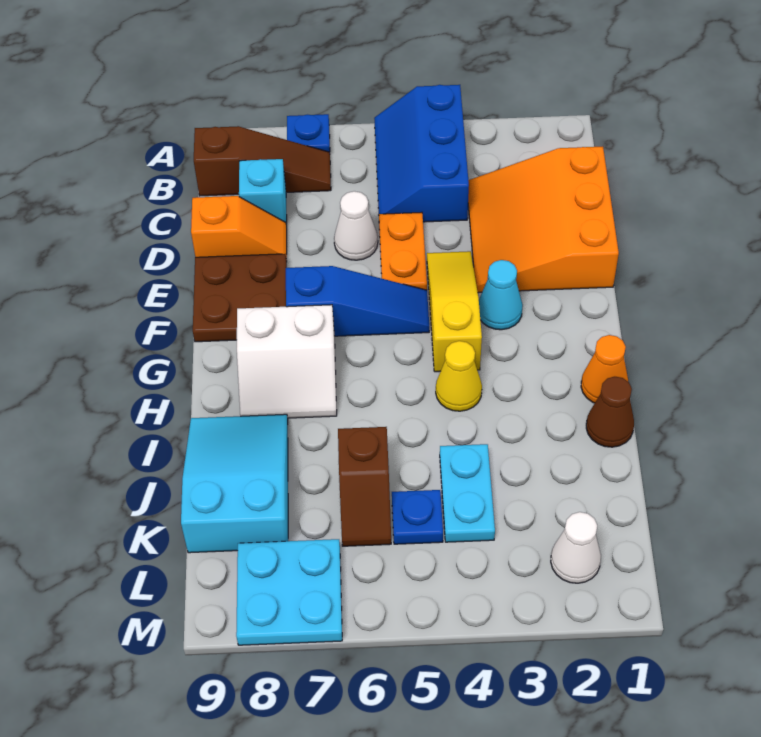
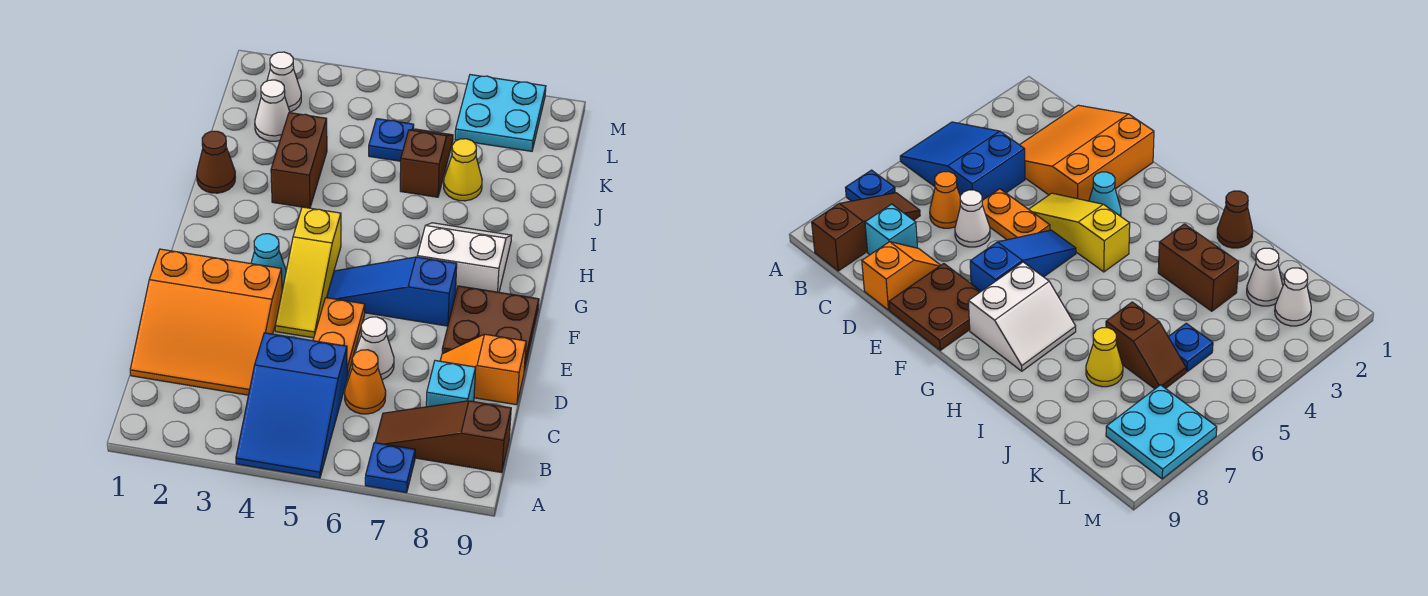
blue 2x3 slope [374,85,469,222] -> blue 2x3 slope turned to [236,333,347,478]
orange 3x3 slope [468,147,619,293] -> orange 3x3 slope turned to [130,249,282,395]
orange 1x1 cone [581,335,628,403] -> orange 1x1 cone moved to [345,350,386,414]
yellow 1x1 cone [436,341,482,411] -> yellow 1x1 cone moved to [444,139,482,201]
none -> brown 1x2 brick [271,113,327,208]
cyan 2x3 slope [181,414,288,553] -> none
cyan 1x2 plate [440,444,495,542] -> none
none -> white 1x1 cone [255,80,290,141]

